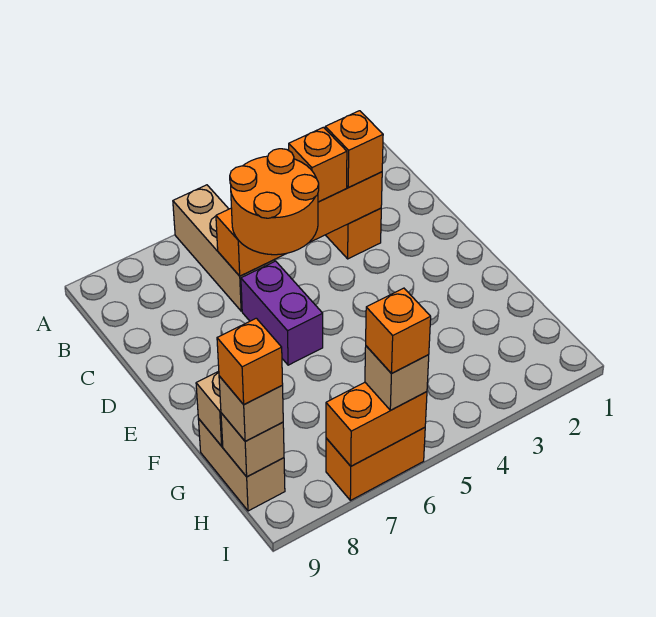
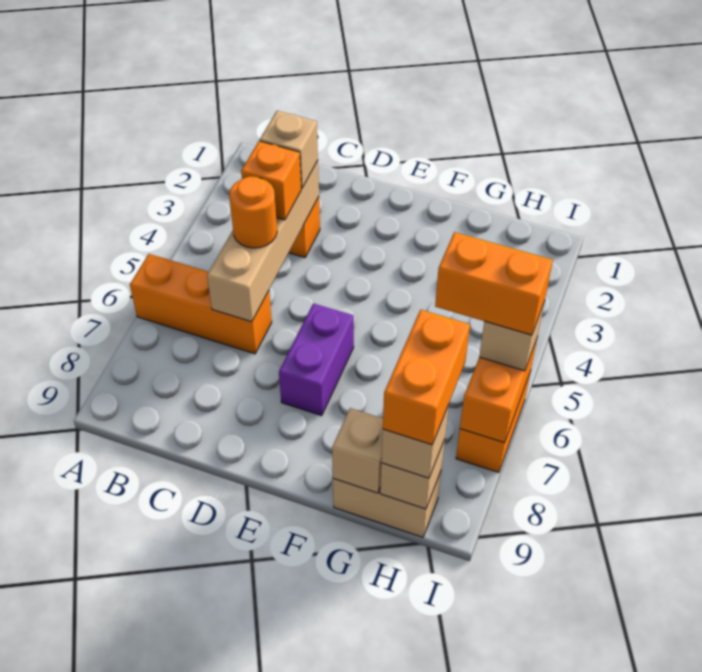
tan 1x3 brick [173,185,275,311] -> orange 1x3 brick [130,254,272,354]
orange 1x4 brick [216,172,382,276] -> tan 1x4 brick [207,161,319,322]
orange 1x1 brick [325,111,383,187] -> tan 1x1 brick [260,111,318,188]
orange 2x2 round brick [230,149,319,255] -> orange 1x1 round brick [229,176,277,248]
purple 1x2 brick [241,261,323,365] -> purple 1x2 brick turned to [279,303,354,416]
orange 1x1 brick [217,318,283,404] -> orange 1x2 brick [383,310,470,445]
orange 1x1 brick [366,288,431,373] -> orange 1x2 brick [435,232,553,335]

